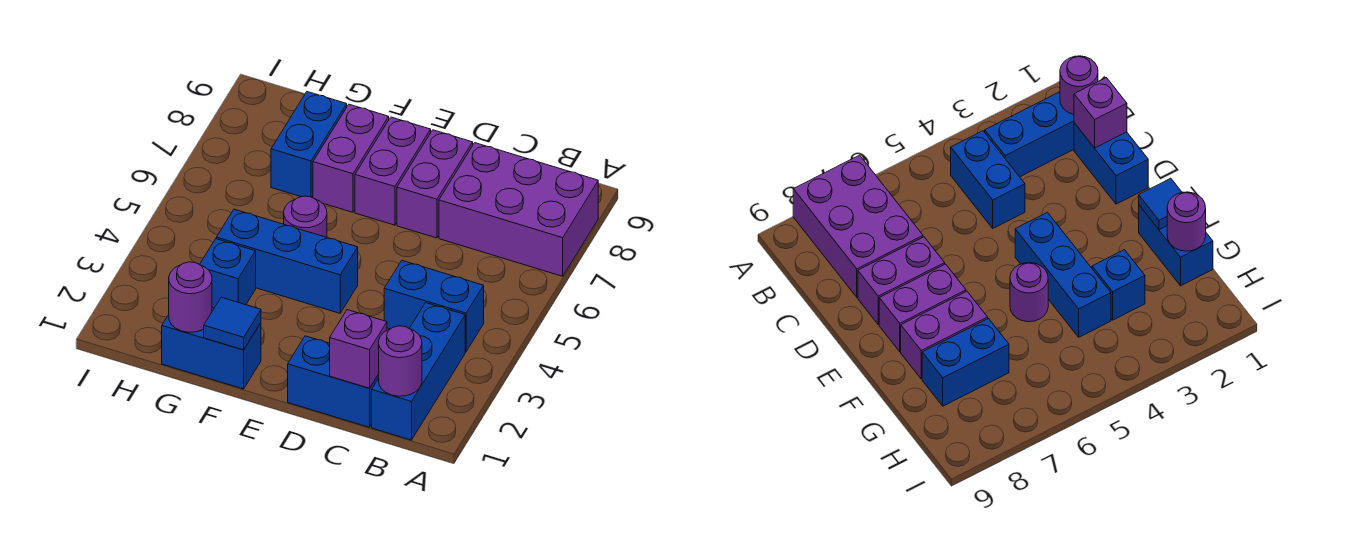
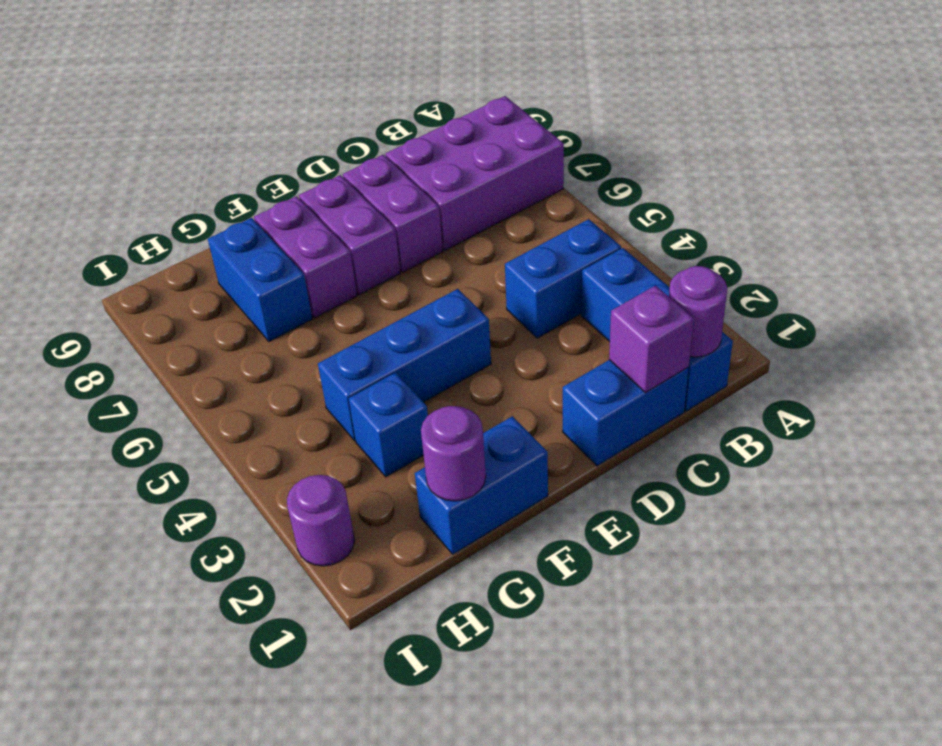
blue 1x1 tile [204,297,261,350] -> none
purple 1x1 round brick [284,196,327,237] -> purple 1x1 round brick moved to [287,475,354,566]

